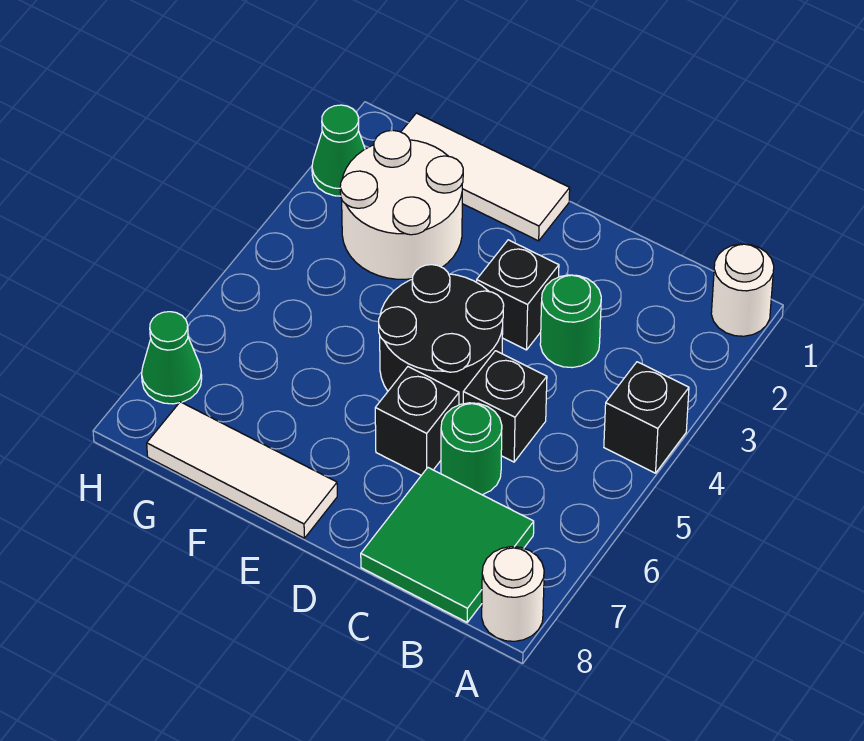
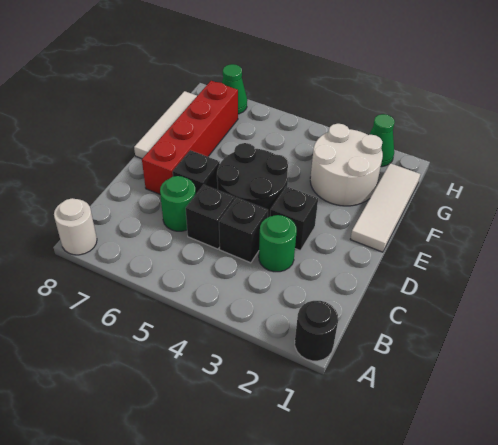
white 1x1 round brick [711,244,774,336] -> black 1x1 round brick [295,301,338,361]
black 1x1 brick [604,362,689,473] -> black 1x1 brick moved to [219,198,268,263]
green 2x2 tile [361,468,534,622] -> none
none -> red 1x4 brick [142,81,238,194]

